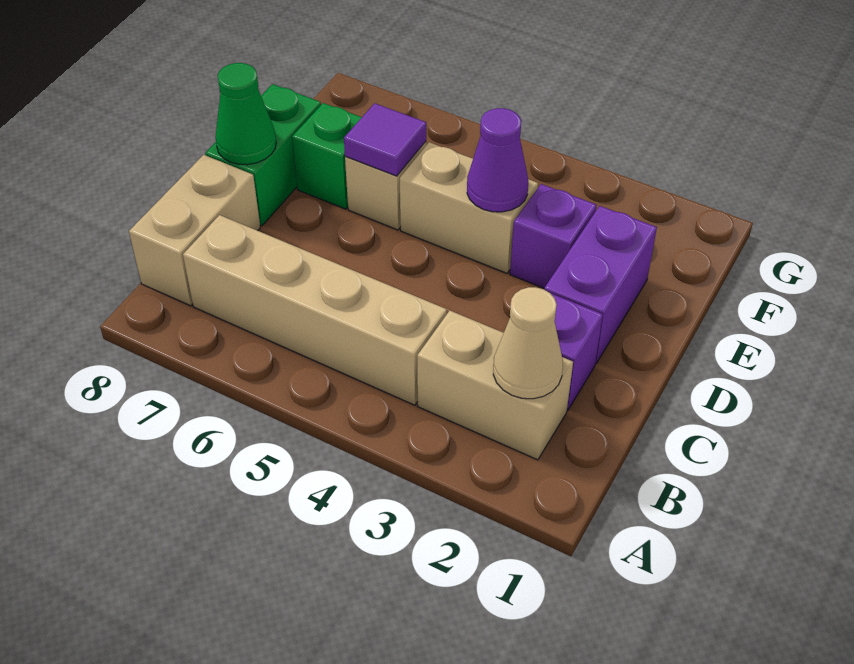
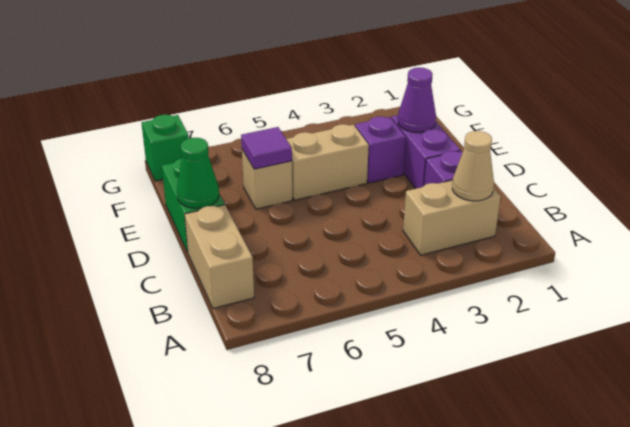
tan 1x4 brick [183,215,447,405] -> none
purple 1x1 cone [467,108,528,212] -> purple 1x1 cone moved to [398,67,436,132]
green 1x1 brick [292,103,362,209] -> green 1x1 brick moved to [142,115,189,181]

